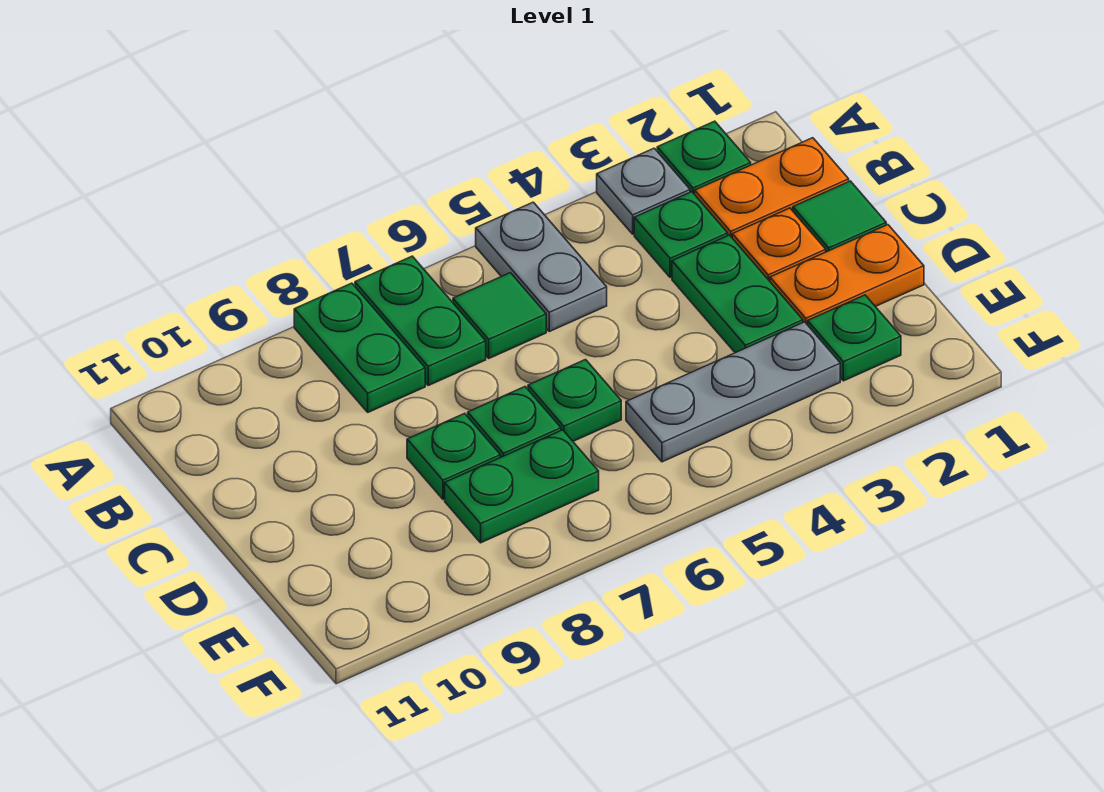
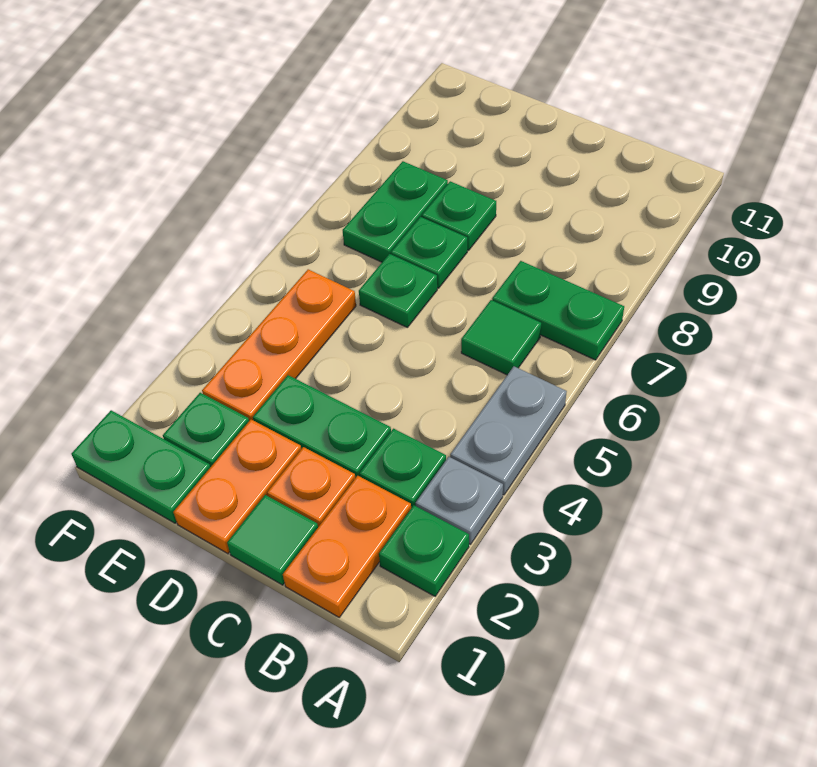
grey 1x2 plate [476,202,607,331] -> grey 1x2 plate turned to [450,366,567,495]
green 1x2 plate [294,283,425,412] -> green 1x2 plate moved to [71,410,210,523]
grey 1x3 plate [626,322,840,462] -> orange 1x3 plate [202,269,356,421]

